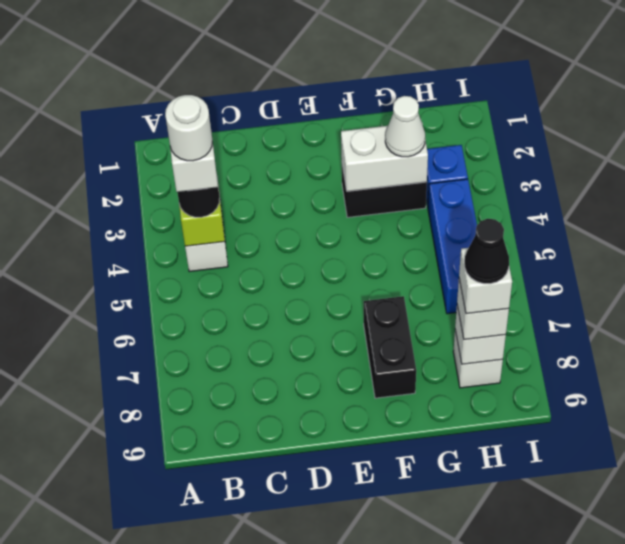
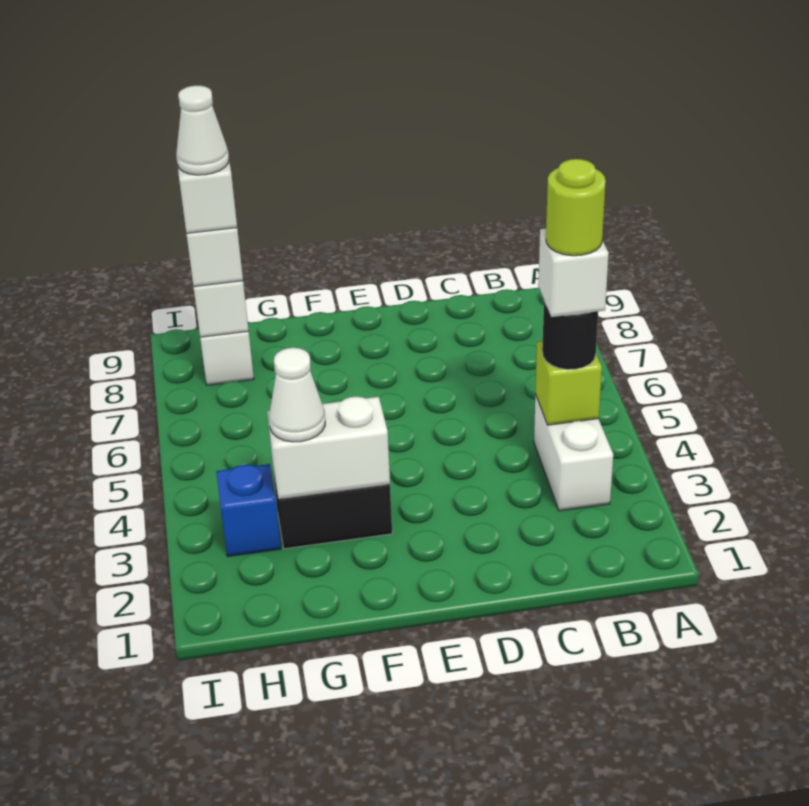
white 1x1 round brick [165,95,212,161] -> lime 1x1 round brick [546,159,606,256]
black 1x2 brick [364,296,416,398] -> none
blue 1x3 brick [428,179,477,314] -> none
black 1x1 cone [465,219,509,284] -> white 1x1 cone [176,86,229,175]

